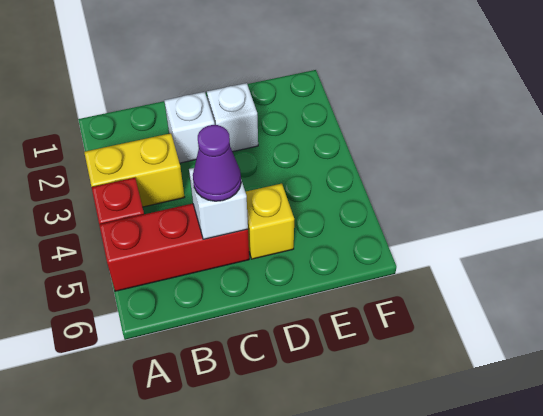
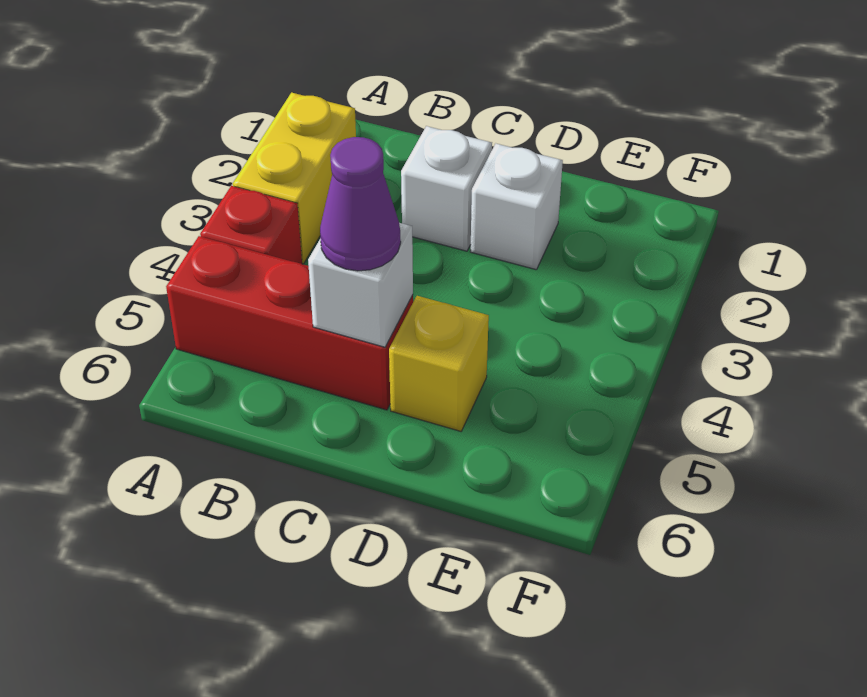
yellow 1x2 brick [84,133,184,207] -> yellow 1x2 brick turned to [233,93,356,264]

